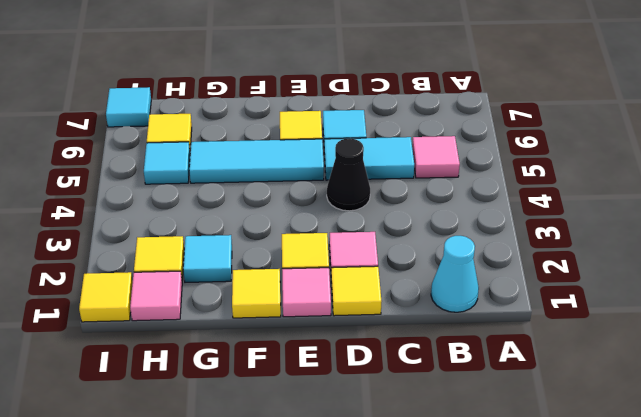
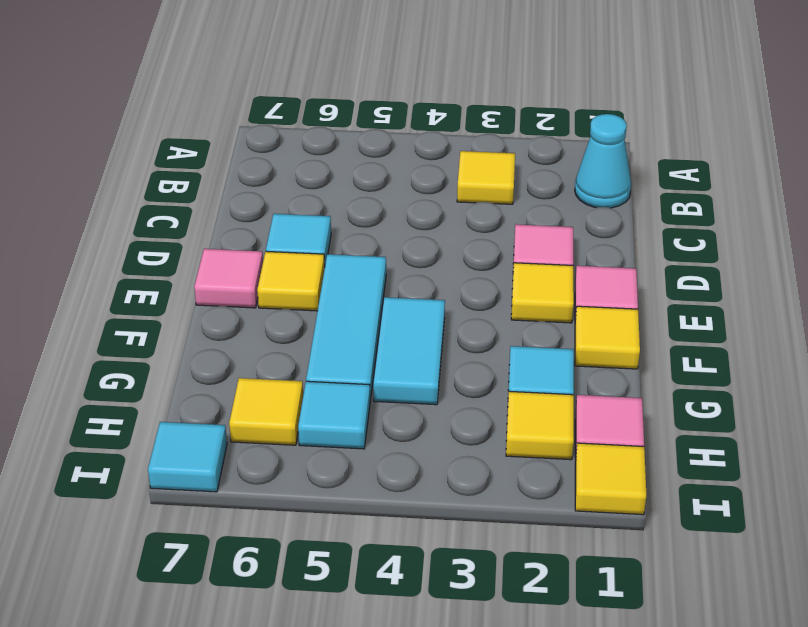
pink 1x1 tile [412,136,460,178] -> pink 1x1 tile moved to [194,249,263,308]
cyan 1x2 tile [324,137,414,180] -> cyan 1x2 tile moved to [373,297,445,405]
yellow 1x1 tile [331,266,381,316] -> yellow 1x1 tile moved to [457,151,515,204]
black 1x1 cone [327,138,370,211] -> none

